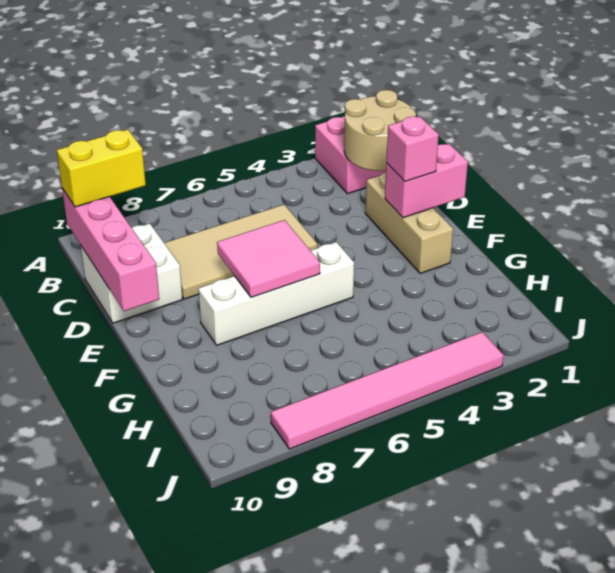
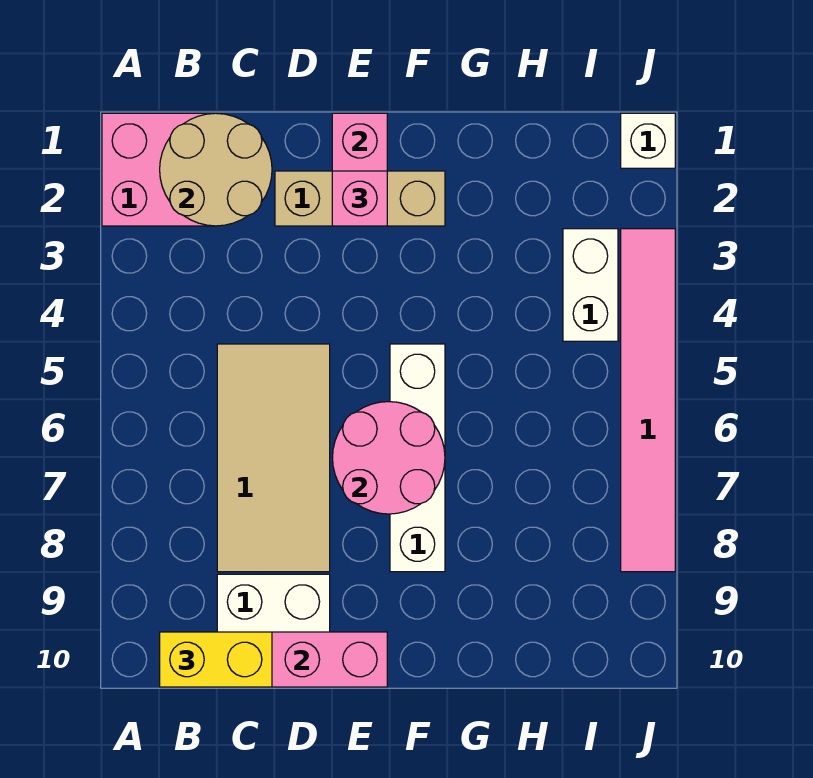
yellow 1x2 brick [57,129,146,207] -> yellow 1x2 brick turned to [160,632,272,687]
pink 2x2 tile [217,220,320,297] -> pink 2x2 round brick [333,402,445,514]
none -> white 1x2 brick [563,229,618,341]
none -> white 1x1 brick [621,113,675,168]

